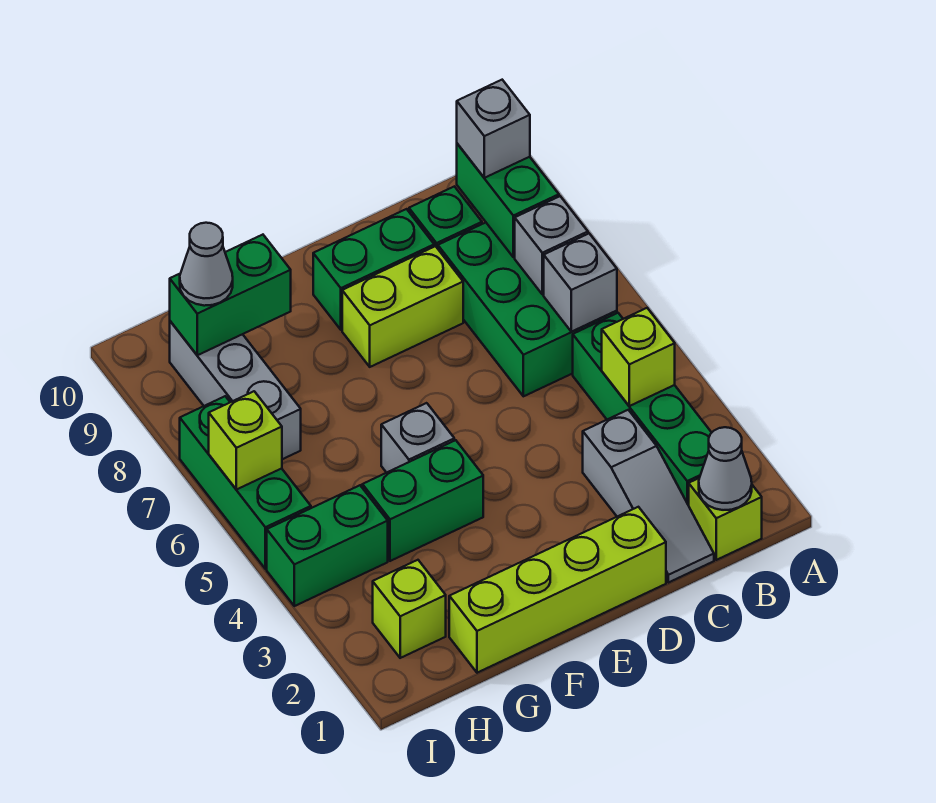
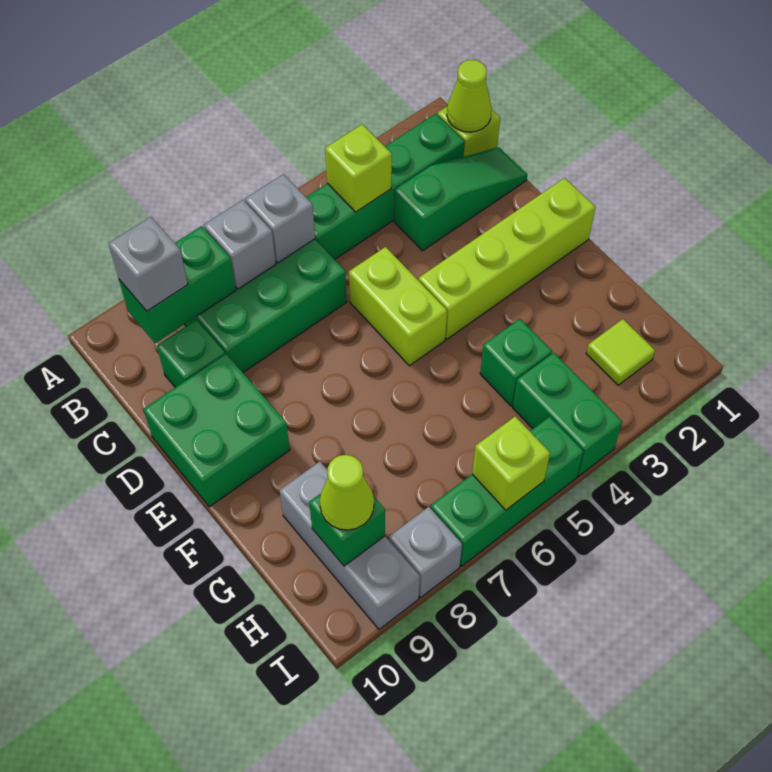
grey 1x1 cone [699,427,752,510] -> lime 1x1 cone [447,60,492,132]
grey 1x3 slope [583,410,714,583] -> green 1x3 slope [394,147,527,251]
lime 1x4 brick [449,507,666,673] -> lime 1x4 brick turned to [419,178,595,339]
lime 1x2 brick [342,246,463,367] -> lime 1x2 brick moved to [349,247,447,366]
green 1x2 brick [313,209,434,330] -> green 2x2 brick [144,354,290,507]
green 1x2 brick [362,440,483,561] -> green 1x1 brick [480,319,552,406]
grey 1x1 brick [381,403,454,473] -> grey 1x1 brick moved to [389,507,462,597]
green 1x2 brick [170,235,291,355] -> green 1x1 brick [309,494,385,566]
lime 1x1 brick [373,560,446,658] -> lime 1x1 tile [586,319,655,385]
grey 1x3 brick [170,321,301,459] -> grey 1x3 brick turned to [279,461,420,629]
grey 1x1 cone [180,223,233,306] -> lime 1x1 cone [320,455,374,530]

